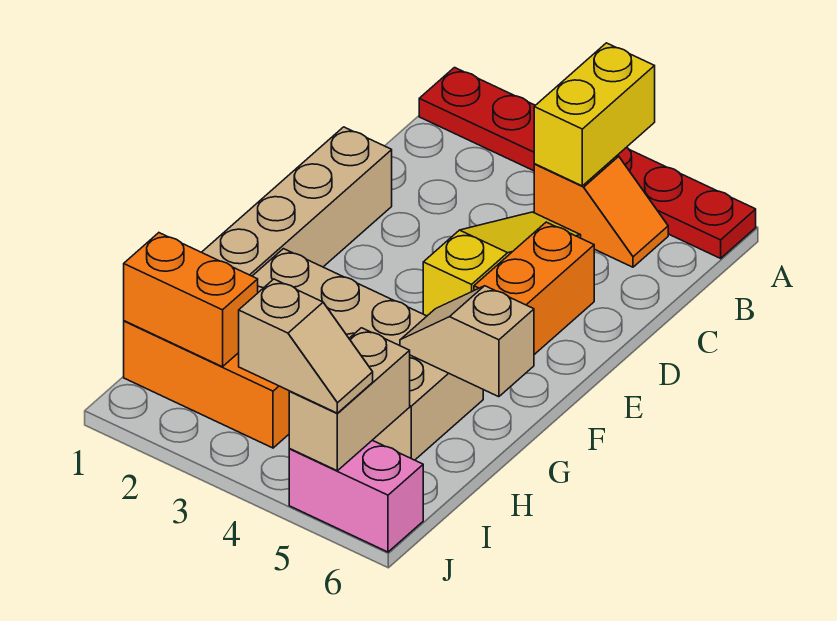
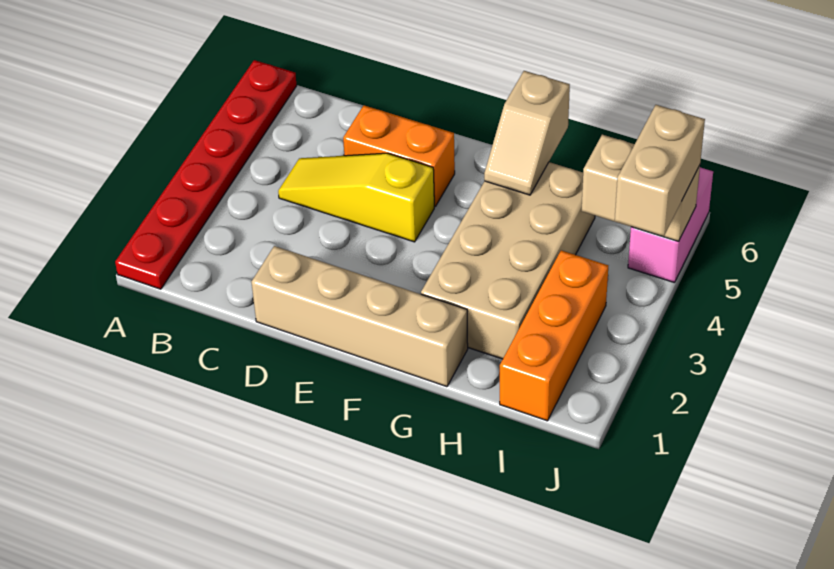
yellow 1x2 brick [534,43,655,186] -> none
orange 1x2 slope [534,155,668,267] -> none
orange 1x2 brick [124,233,258,367] -> none
tan 1x2 slope [239,279,373,413] -> tan 1x2 brick [615,105,705,236]

